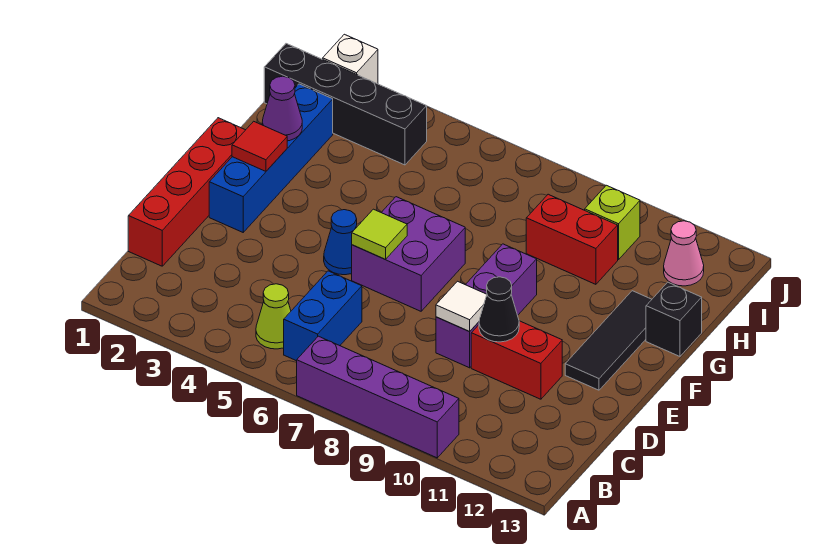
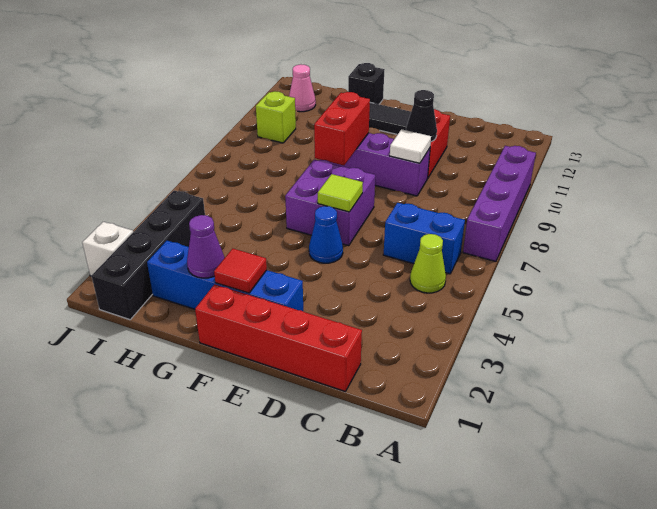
red 1x2 brick [526,194,618,284] -> red 1x2 brick moved to [314,92,370,165]

